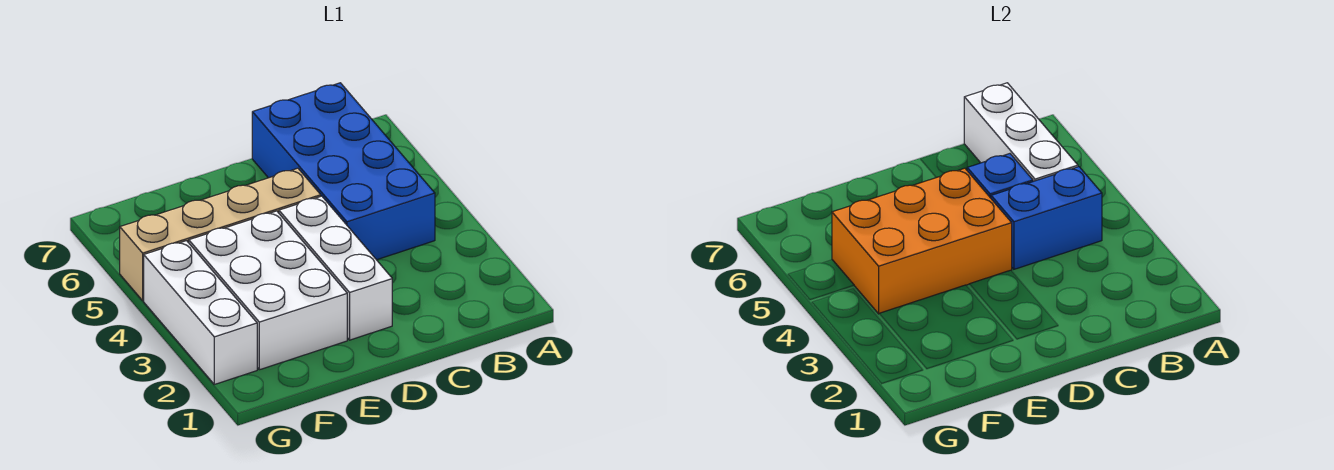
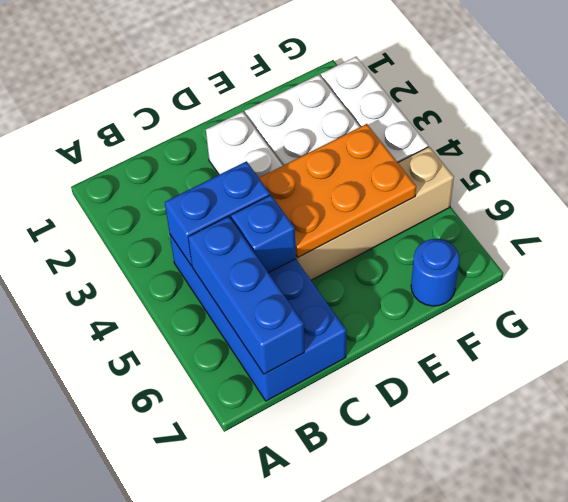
white 1x3 brick [964,83,1078,181] -> blue 1x3 brick [188,216,304,374]
orange 2x3 brick [832,168,1012,314] -> orange 2x3 plate [259,124,416,257]
none -> blue 1x1 round brick [411,239,459,306]

